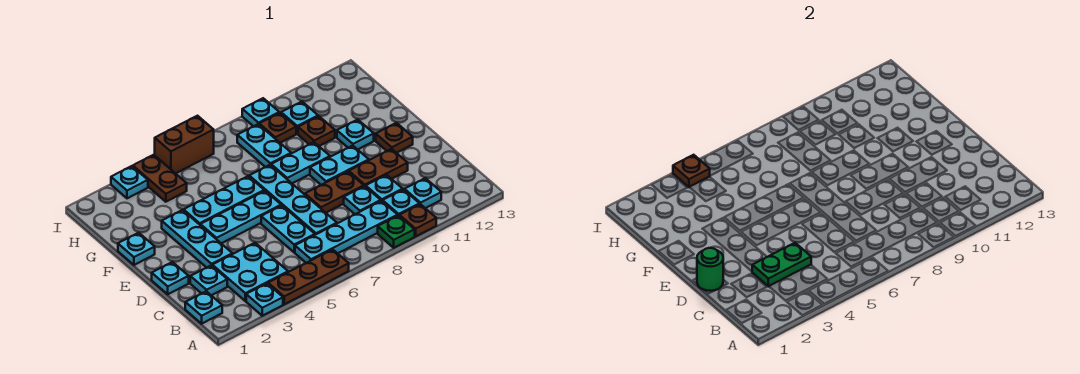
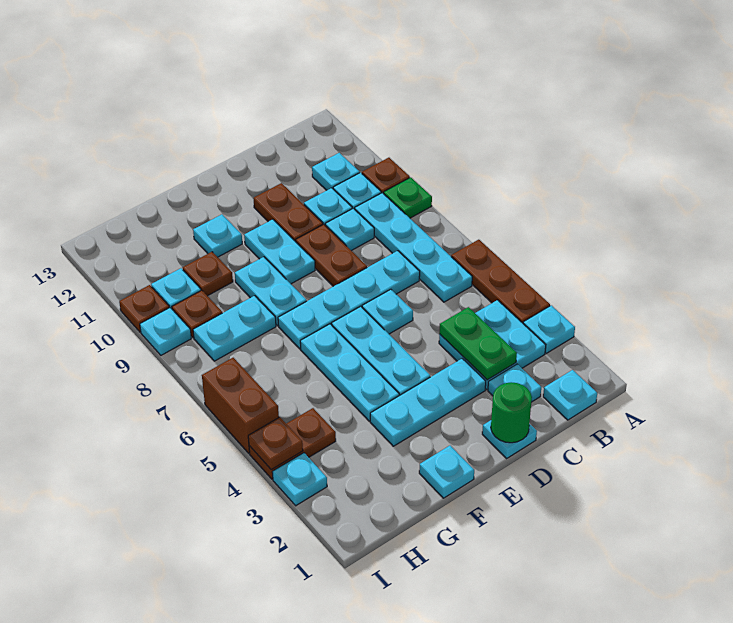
cyan 1x2 plate [261,205,315,252] -> cyan 1x1 plate [362,289,413,334]
brown 1x1 plate [376,123,413,153] -> brown 1x1 plate moved to [119,285,169,332]

